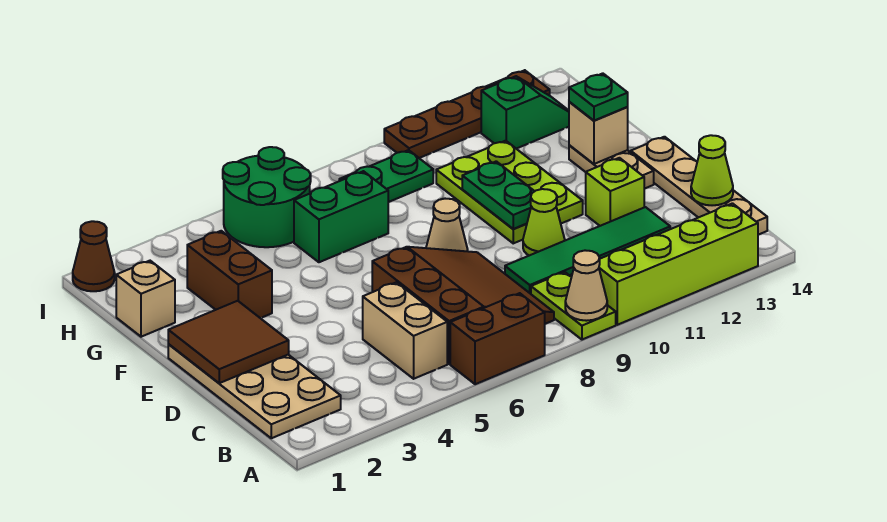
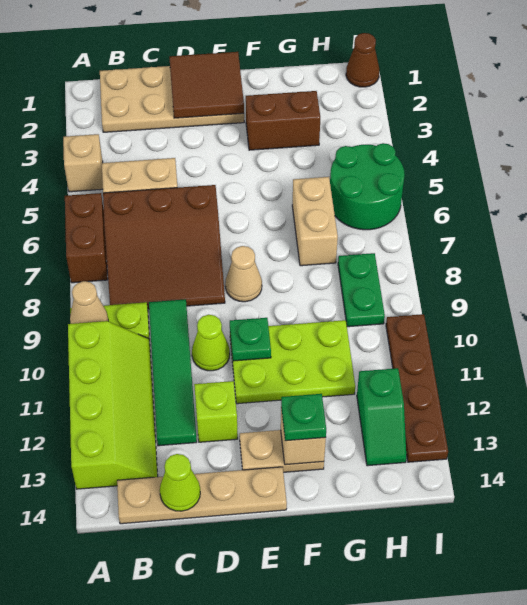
green 1x2 plate [462,161,535,229] -> green 1x1 plate [230,318,271,361]
tan 1x1 brick [116,261,175,337] -> tan 1x1 brick moved to [63,134,103,192]
green 1x2 brick [294,171,388,262] -> tan 1x2 brick [292,177,338,266]

